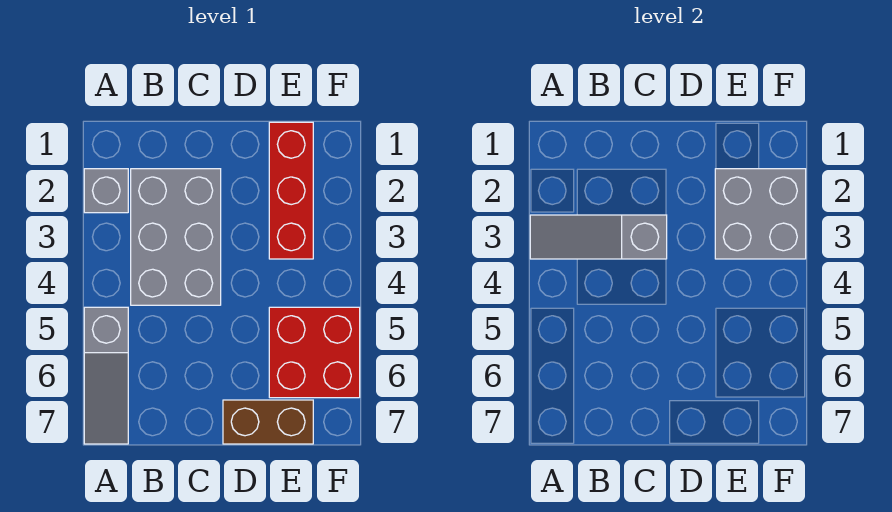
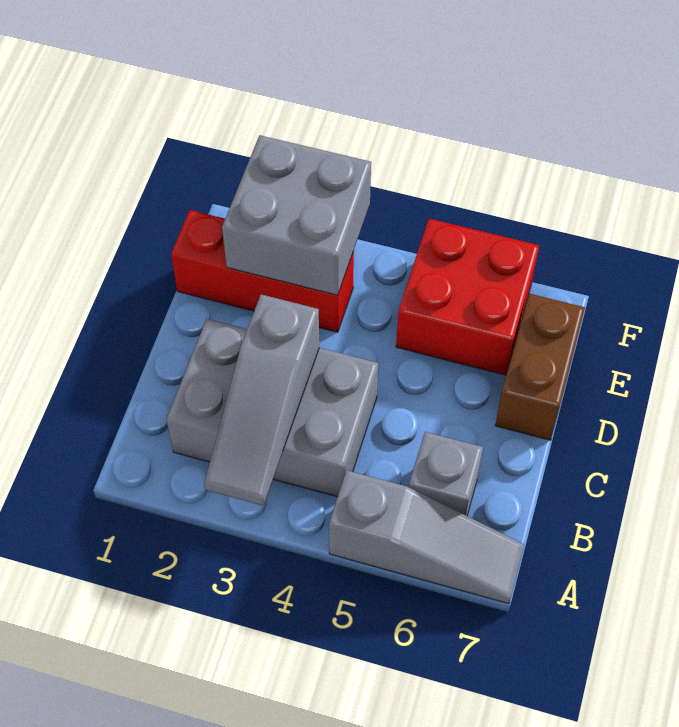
grey 1x1 brick [84,169,128,213] -> grey 1x1 brick moved to [409,432,483,516]

